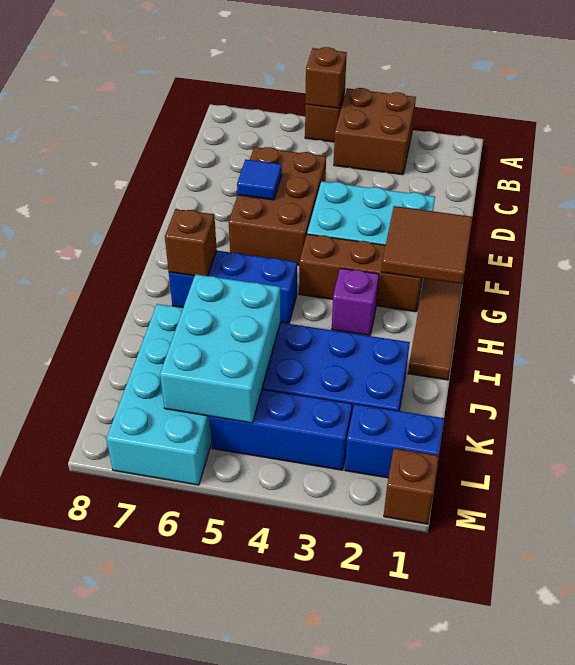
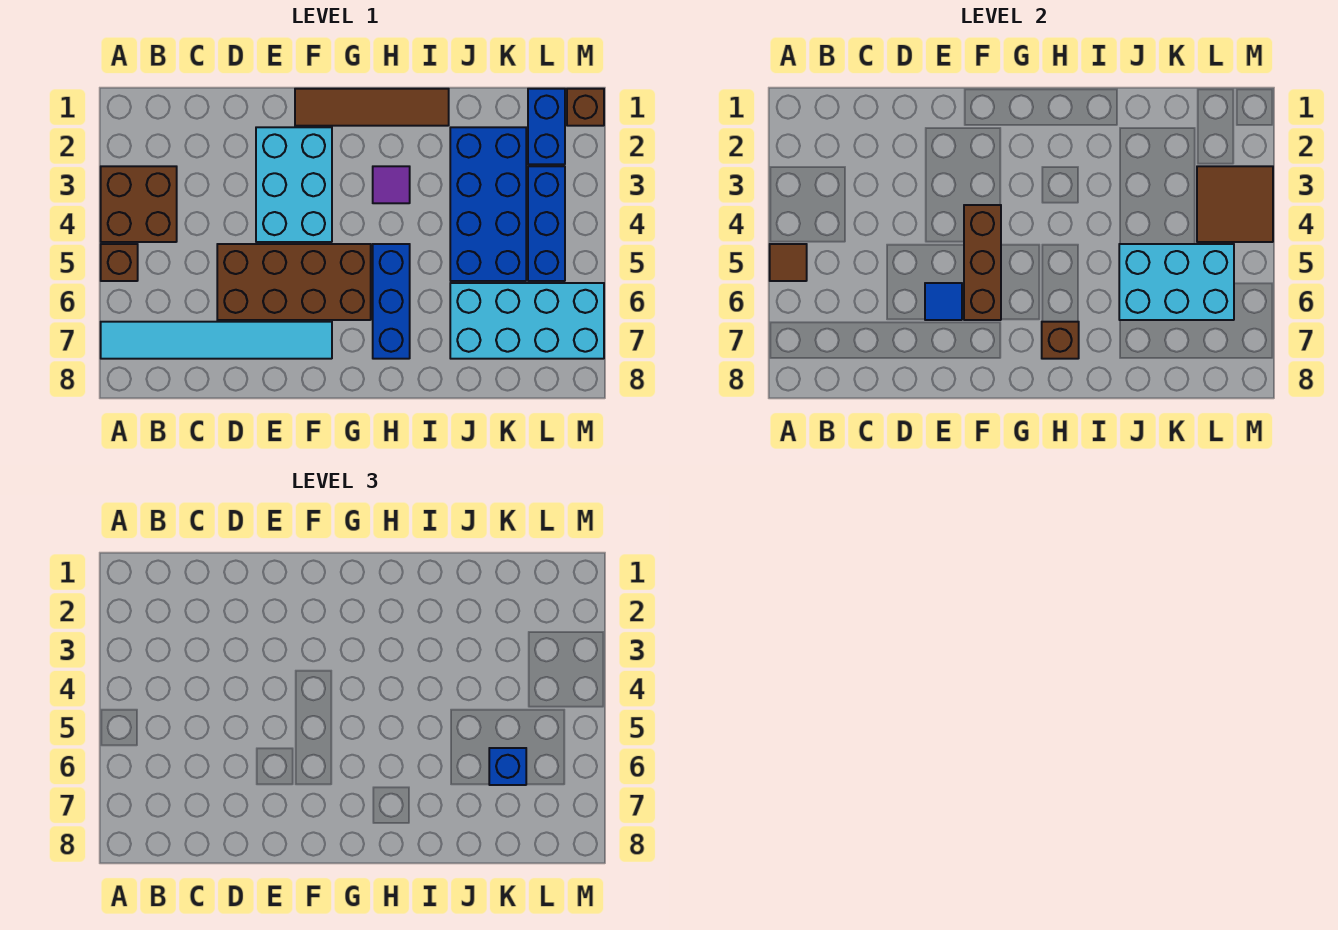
brown 1x1 brick [305,47,347,108] -> brown 1x1 tile [770,244,807,281]
none -> cyan 1x6 tile [101,322,332,359]
brown 2x3 brick [229,147,326,265] -> brown 2x4 brick [217,244,371,320]
brown 2x2 tile [381,206,472,284] -> brown 2x2 tile moved to [1197,166,1273,242]
brown 1x3 brick [299,234,422,312] -> brown 1x3 brick moved to [964,205,1001,320]
purple 1x1 brick [332,268,379,336] -> purple 1x1 tile [373,166,410,203]
none -> blue 1x1 brick [489,748,526,785]

